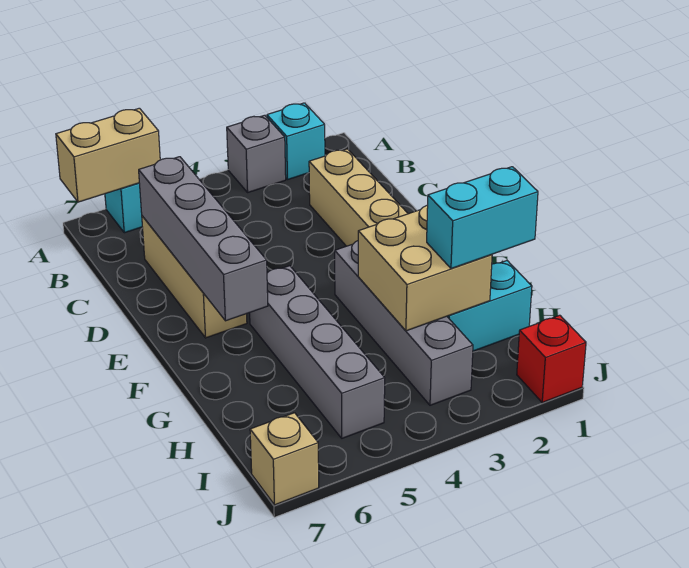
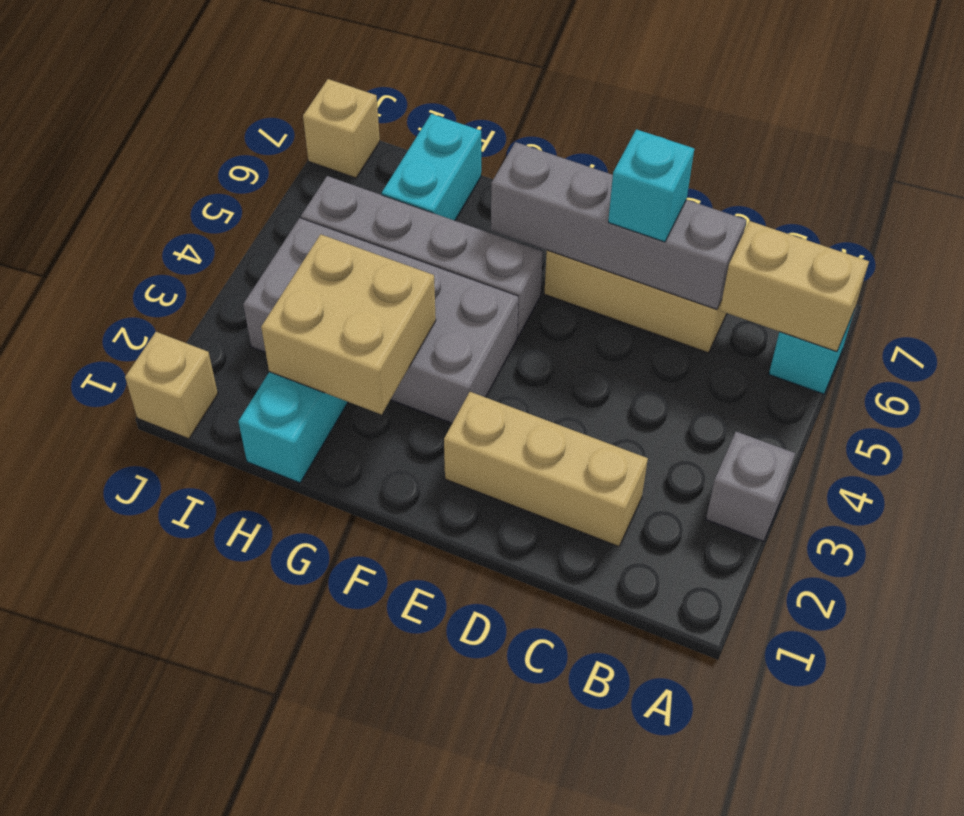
cyan 1x1 brick [267,103,325,179] -> cyan 1x1 brick moved to [608,129,694,242]
tan 1x2 brick [56,108,160,202] -> tan 1x2 brick turned to [720,221,869,352]
grey 1x4 brick [335,241,473,405] -> grey 2x4 brick [243,218,518,423]
cyan 1x2 brick [427,167,538,269] -> cyan 1x2 brick moved to [382,114,481,221]
red 1x1 brick [517,315,586,402] -> tan 1x1 brick [125,332,218,439]

